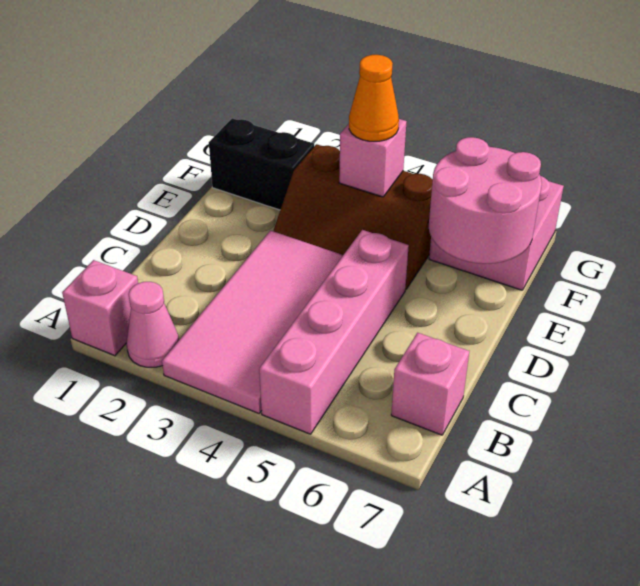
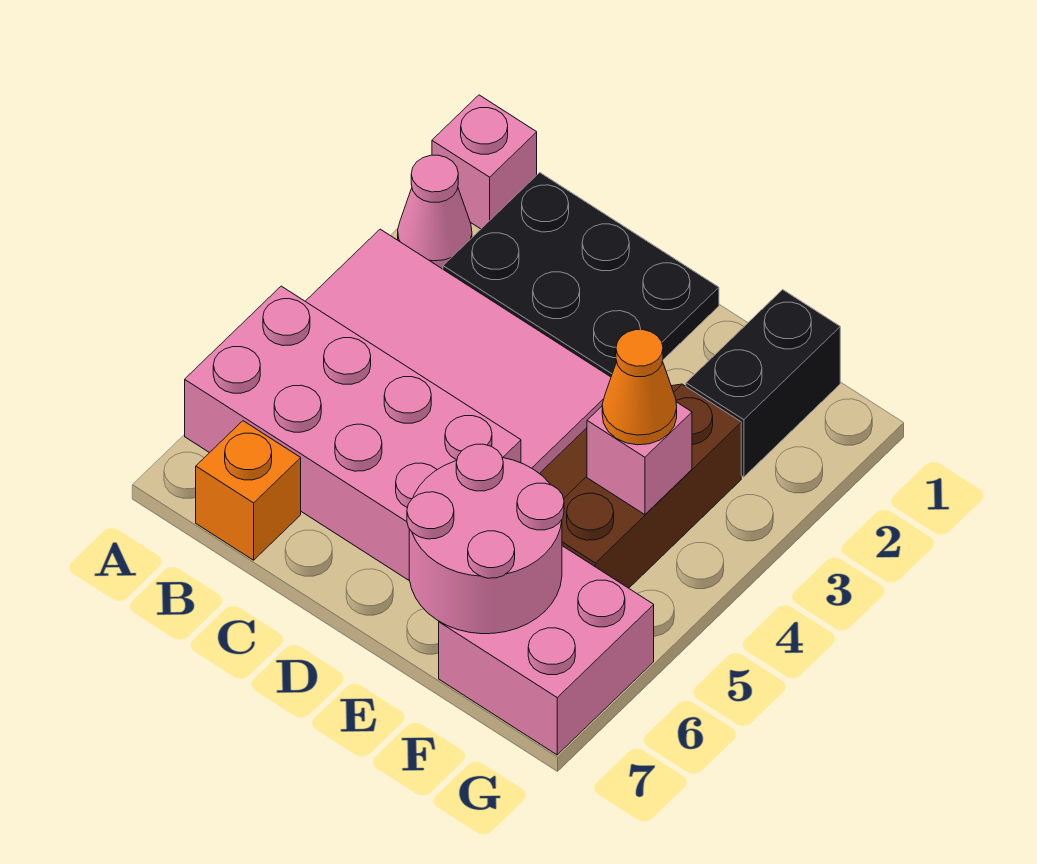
pink 1x4 brick [259,230,409,434] -> pink 2x4 brick [185,286,521,581]
none -> black 2x3 plate [443,173,719,377]
pink 1x1 brick [391,333,469,435] -> orange 1x1 brick [196,421,301,560]

